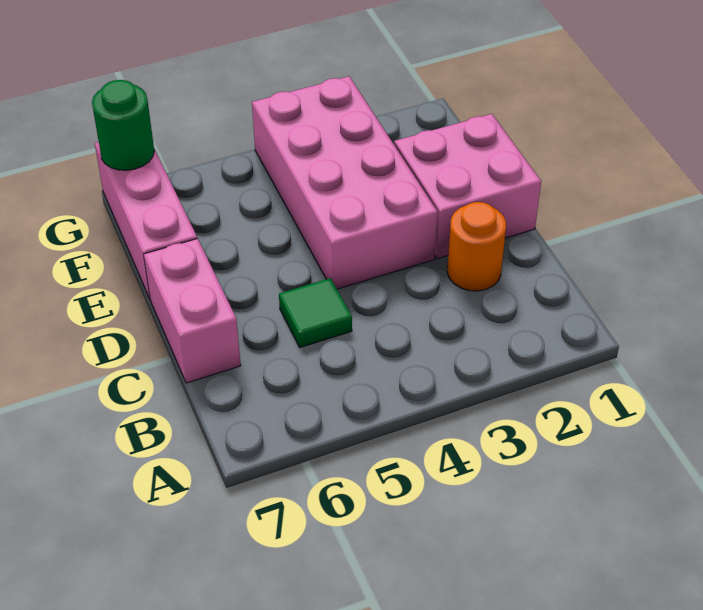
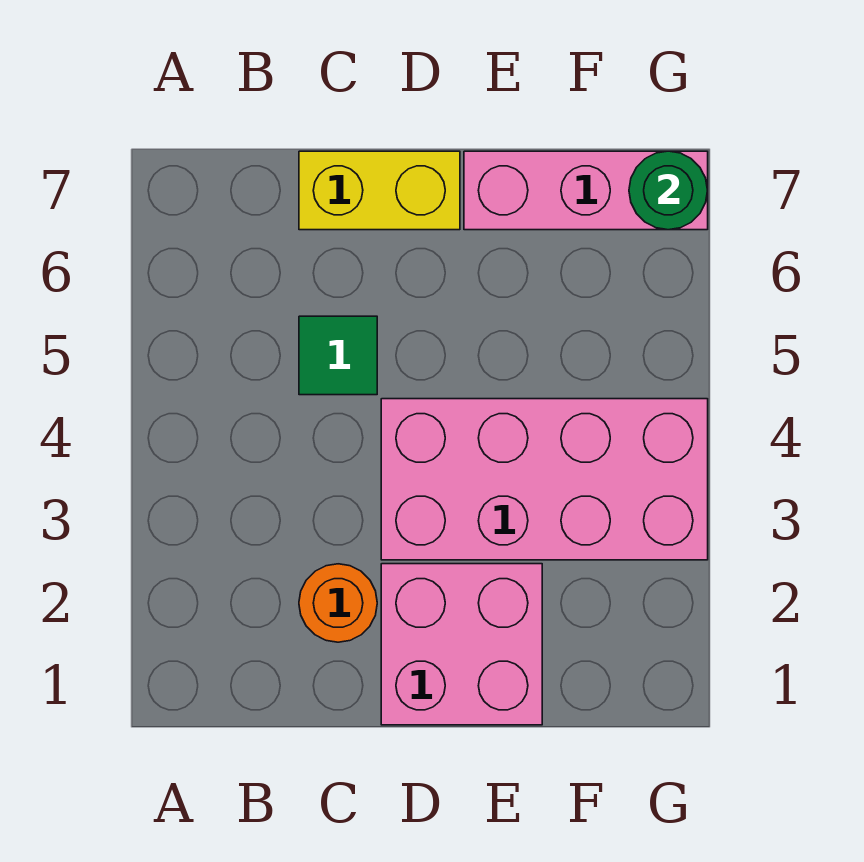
pink 1x2 brick [144,239,241,383] -> yellow 1x2 brick [299,151,460,230]

